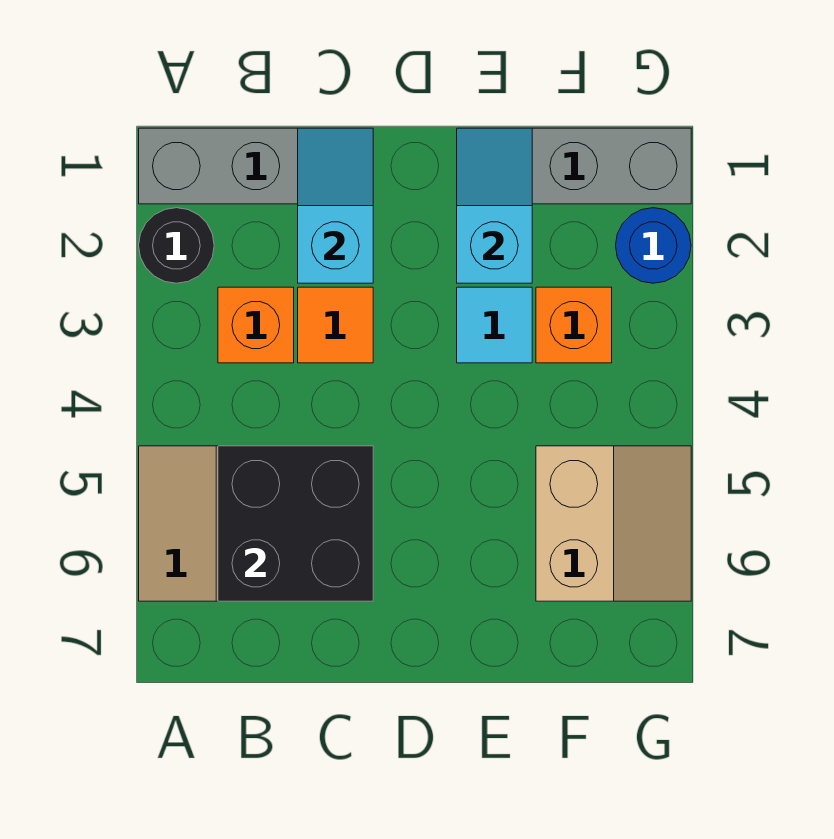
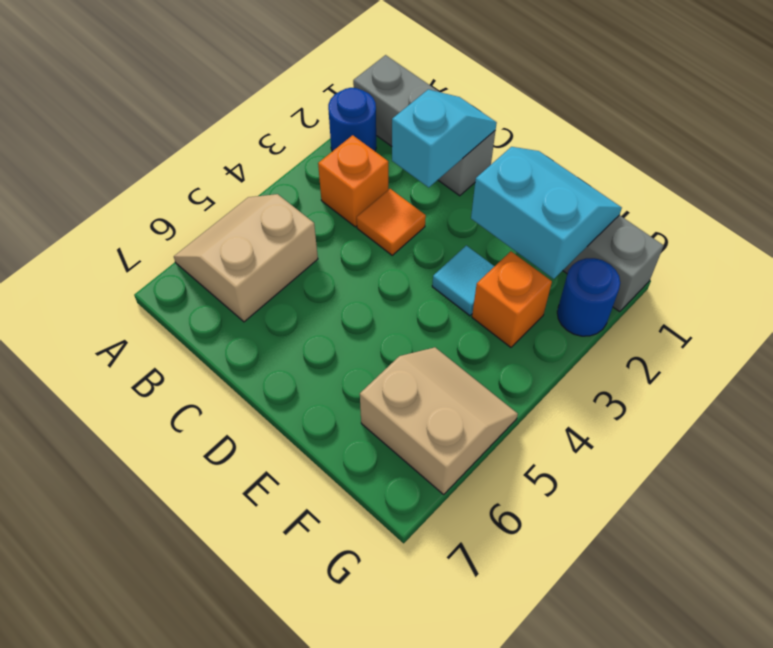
black 1x1 round brick [139,208,214,283] -> blue 1x1 round brick [328,88,376,151]
black 2x2 brick [218,446,373,601] -> none
cyan 1x2 slope [457,128,532,283] -> cyan 2x2 slope [471,147,622,279]
tan 2x2 slope [536,446,691,601] -> tan 2x2 slope turned to [360,347,518,494]

